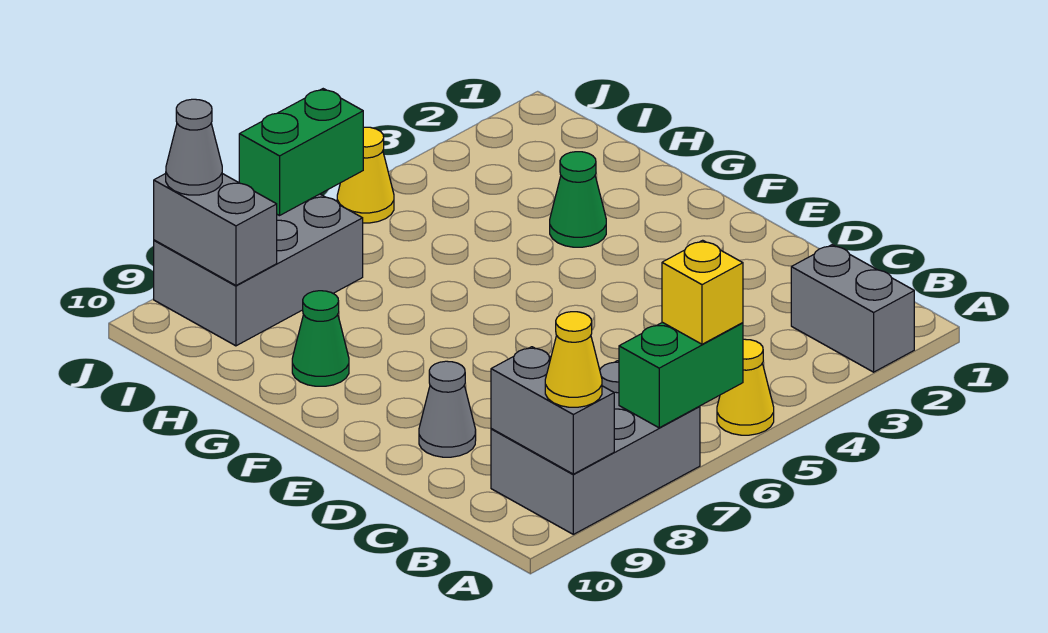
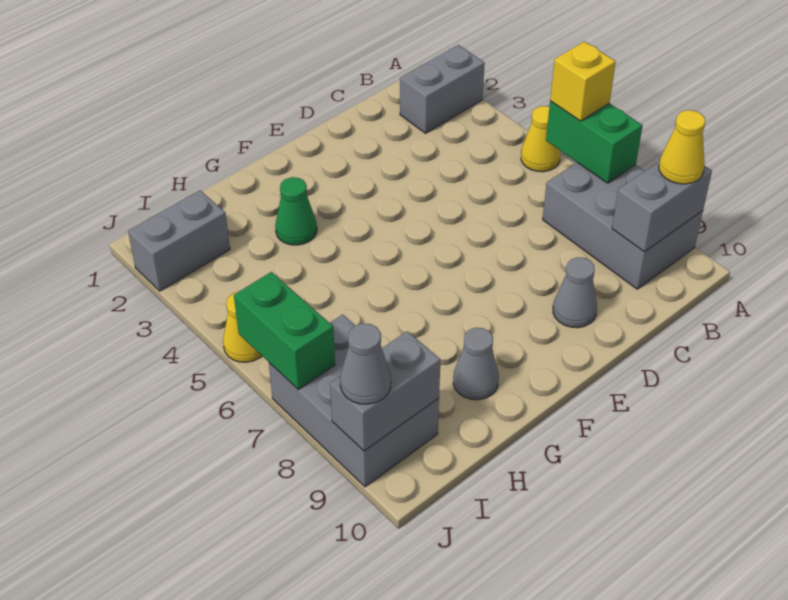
green 1x1 cone [292,291,349,386] -> grey 1x1 cone [453,328,499,400]
none -> grey 1x2 brick [128,191,230,291]

